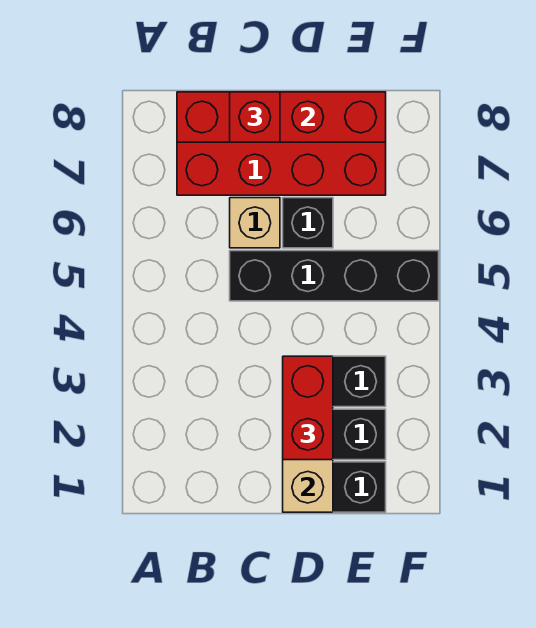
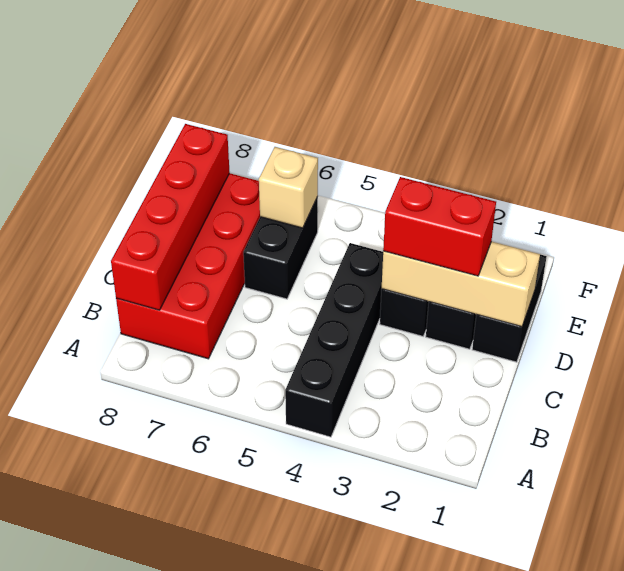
black 1x4 brick [230,251,439,301] -> black 1x4 brick moved to [285,243,383,437]
tan 1x1 brick [230,198,280,248] -> tan 1x1 brick moved to [259,147,318,228]
red 1x1 brick [230,92,280,142] -> none
black 1x1 brick [283,198,333,248] -> black 1x2 brick [243,197,318,299]

